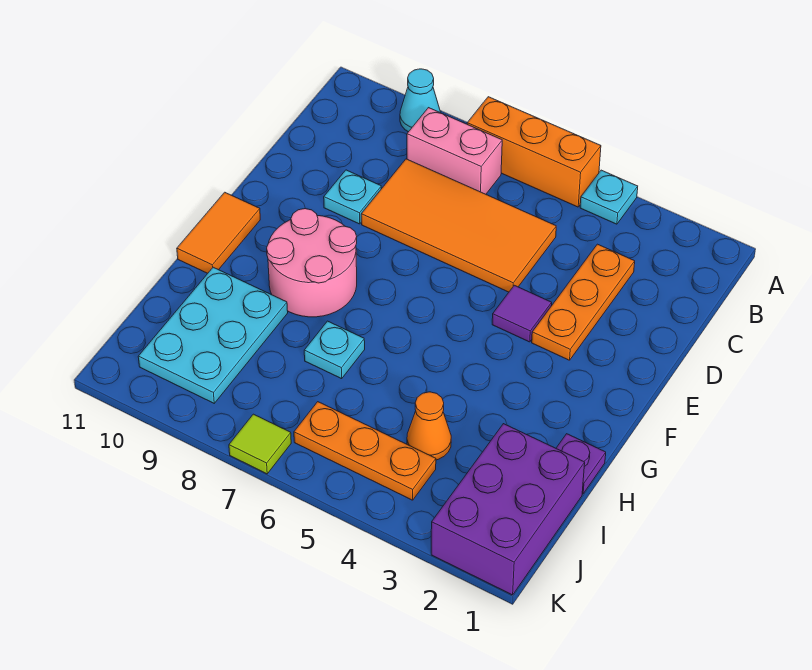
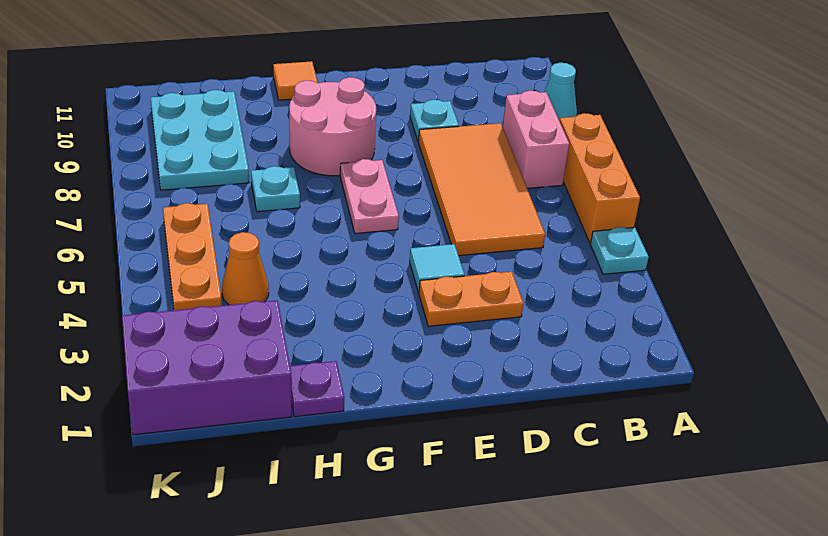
orange 1x3 plate [532,244,635,360] -> orange 1x2 plate [419,272,523,326]
purple 1x1 tile [492,285,552,342] -> cyan 1x1 tile [410,244,465,292]
none -> pink 1x2 plate [340,159,399,234]
orange 1x2 tile [177,192,260,273] -> orange 1x1 tile [273,61,318,100]
cyan 2x3 plate [138,267,288,403] -> cyan 2x3 plate turned to [151,90,249,190]
lime 1x1 tile [229,414,291,474] -> none

